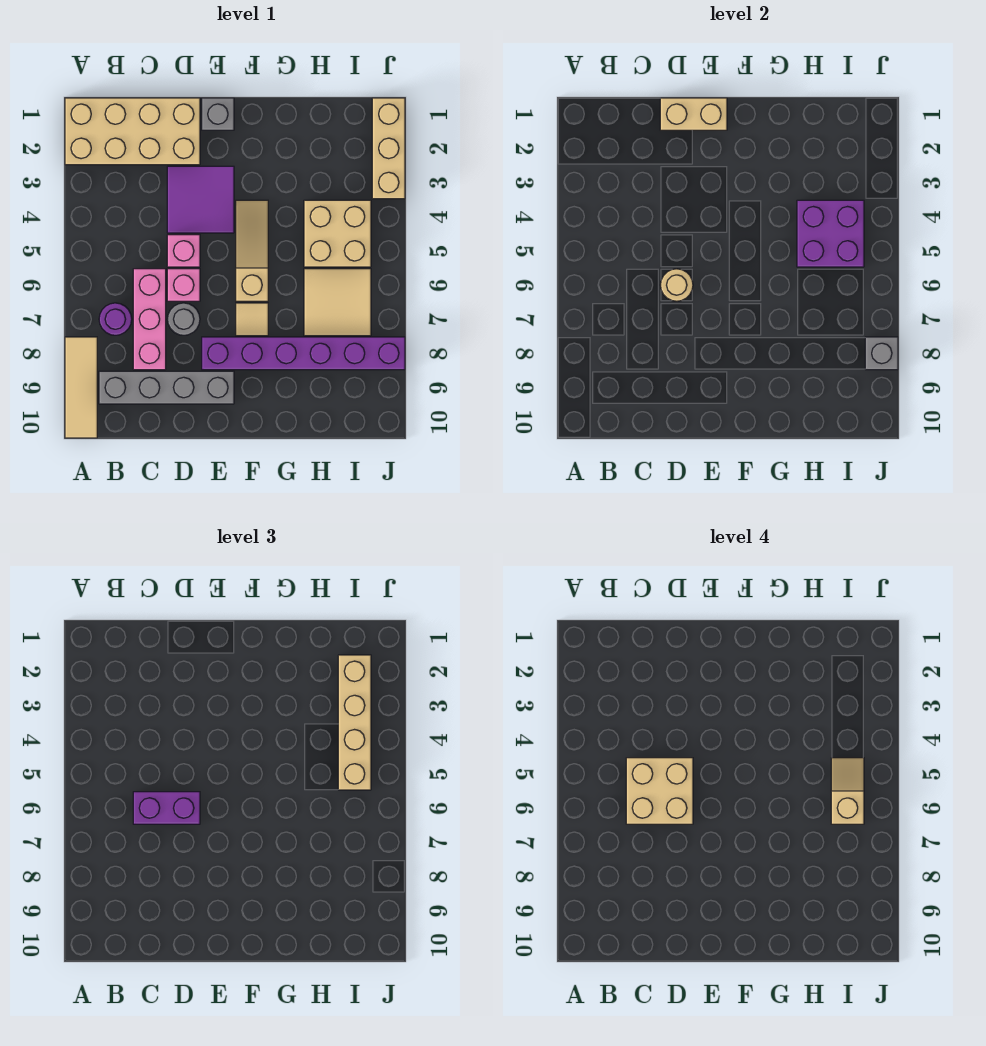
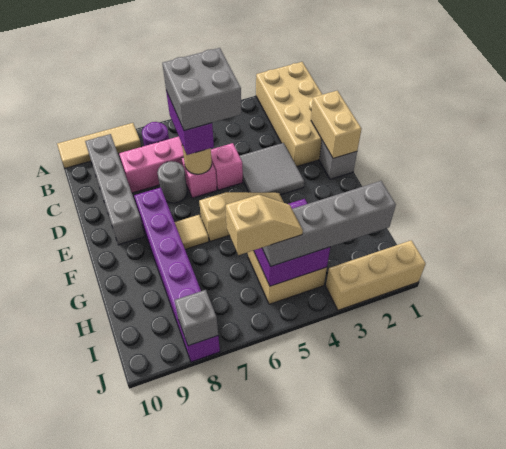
tan 2x2 brick [626,758,693,824] -> grey 2x2 brick [162,48,241,131]
purple 2x2 tile [167,166,234,233] -> grey 2x2 tile [240,143,304,195]
tan 2x2 tile [304,269,371,336] -> none
tan 1x4 brick [338,655,371,790] -> grey 1x4 brick [262,181,396,266]

